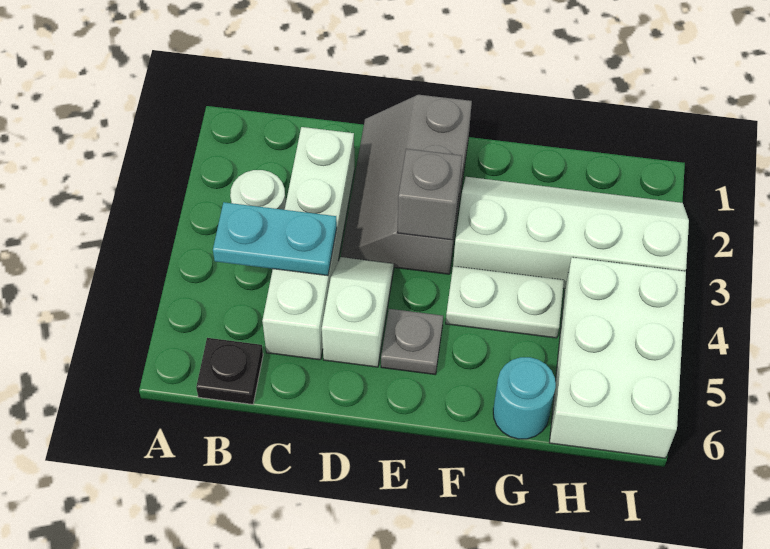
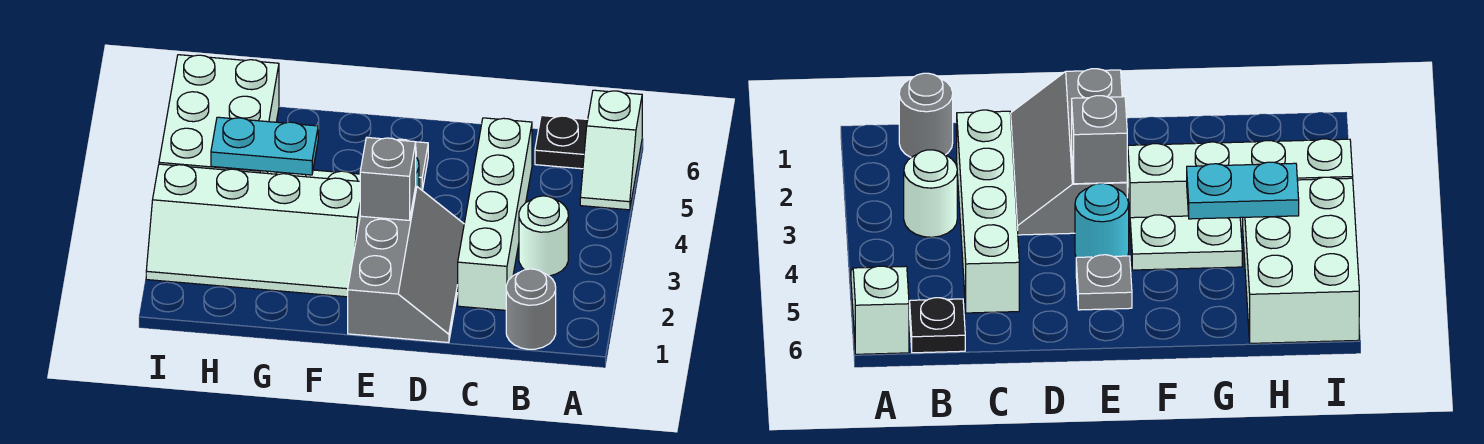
none -> grey 1x1 round brick [506,269,556,349]
cyan 1x2 plate [213,202,337,276] -> cyan 1x2 plate moved to [211,117,318,175]
white 1x2 slope [322,257,394,367] -> white 1x2 slope moved to [580,90,642,210]
cyan 1x1 round brick [493,357,556,439] -> cyan 1x1 round brick moved to [1075,183,1129,257]

